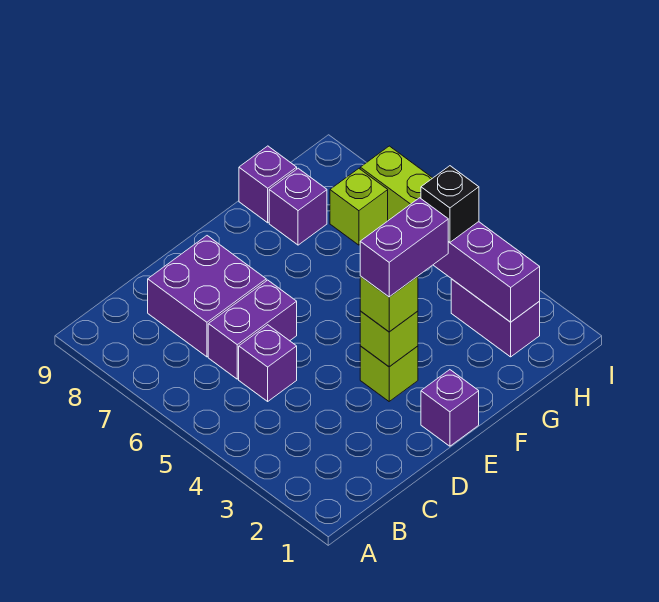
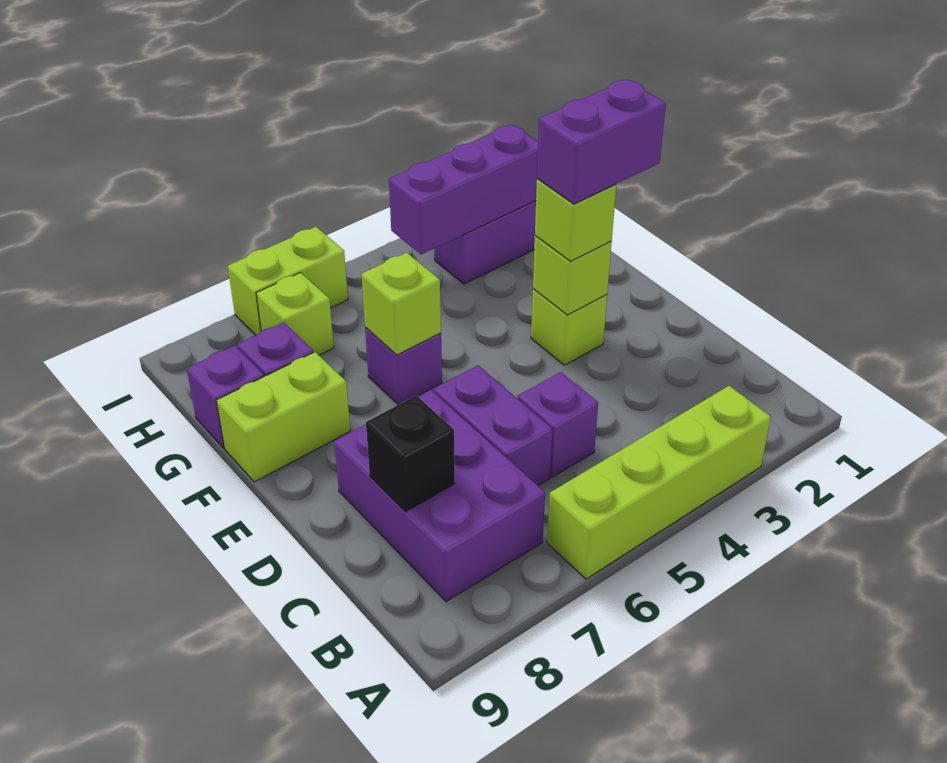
none -> lime 1x4 brick [547,386,771,579]
purple 2x2 brick [148,236,266,357] -> purple 2x3 brick [334,390,545,602]
purple 1x1 brick [421,370,479,446] -> purple 1x1 brick moved to [365,328,442,405]
purple 1x2 brick [360,198,448,297] -> purple 1x2 brick turned to [537,80,666,204]
none -> lime 1x1 brick [361,253,441,355]
none -> lime 1x2 brick [217,352,350,482]
black 1x1 brick [421,166,479,242] -> black 1x1 brick moved to [366,396,455,512]

